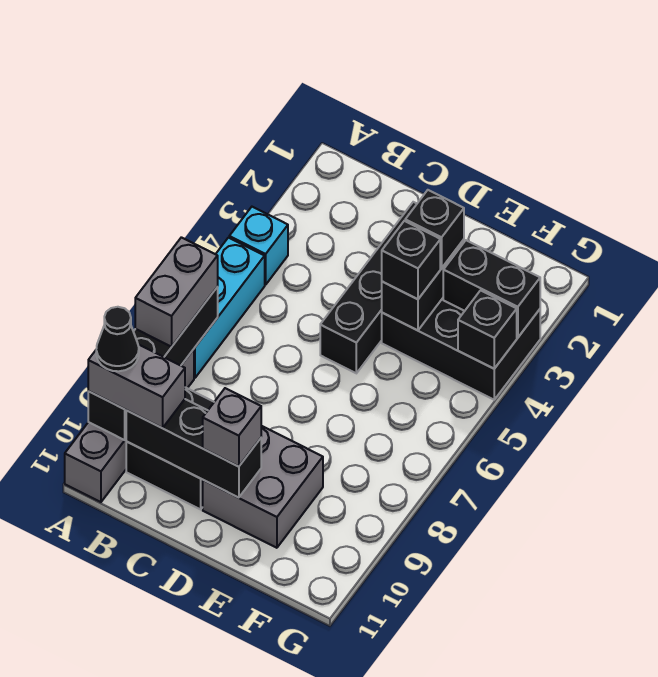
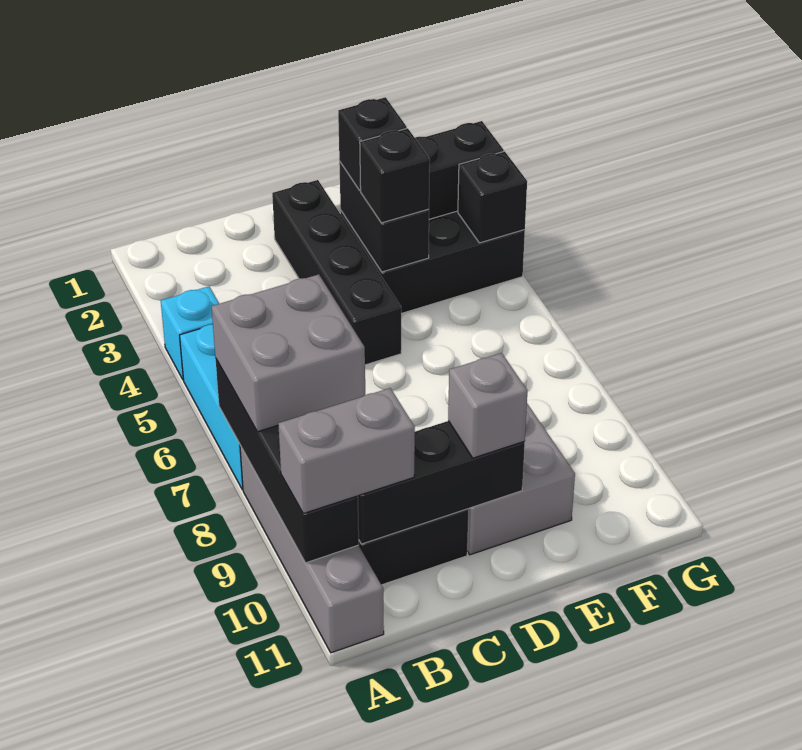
grey 1x2 brick [135,237,218,347] -> grey 2x2 brick [212,274,365,432]
black 1x1 cone [96,307,139,371] -> none

